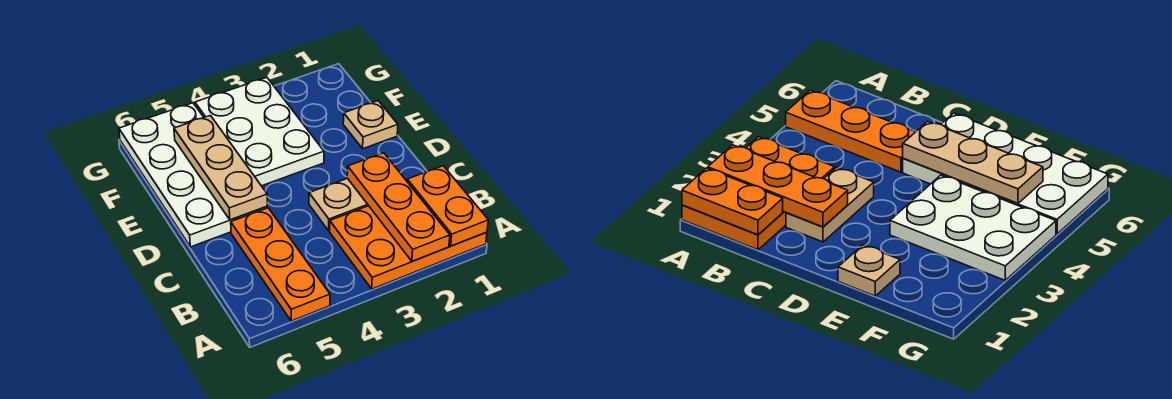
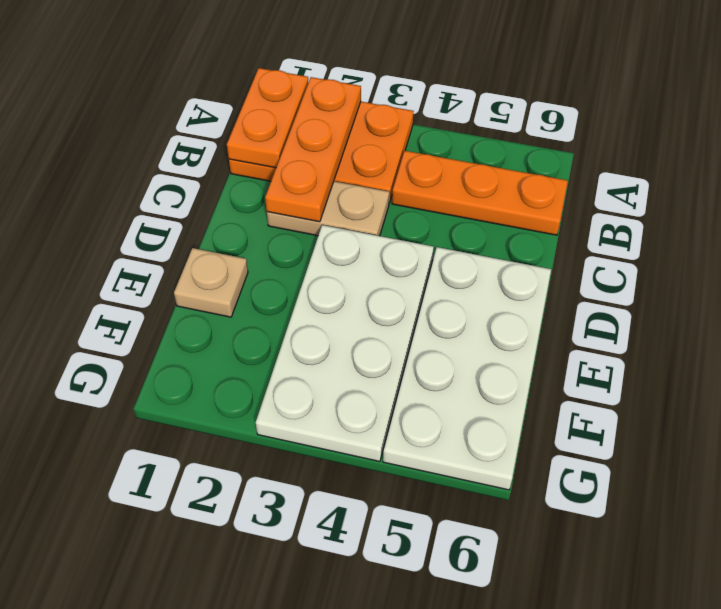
orange 1x3 plate [231,208,330,321] -> orange 1x3 plate turned to [392,151,568,235]
tan 1x3 plate [174,116,267,220] -> none
white 2x3 plate [195,77,324,186] -> white 2x4 plate [256,225,434,461]

